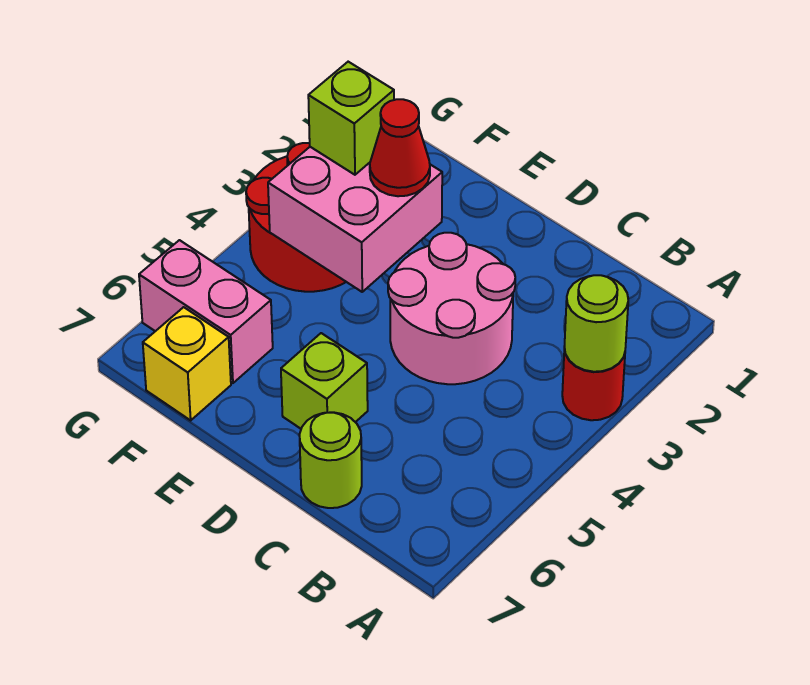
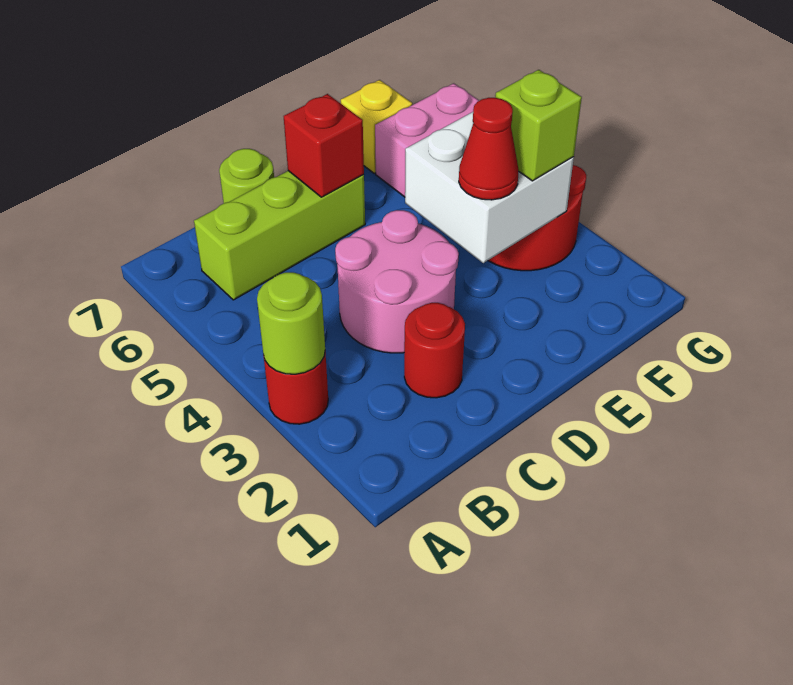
none -> red 1x1 round brick [404,303,465,398]
lime 1x1 brick [281,333,368,429] -> lime 1x3 brick [194,171,365,300]
none -> red 1x1 brick [284,94,364,197]
pink 2x2 brick [268,147,442,292] -> white 2x2 brick [405,112,574,263]

